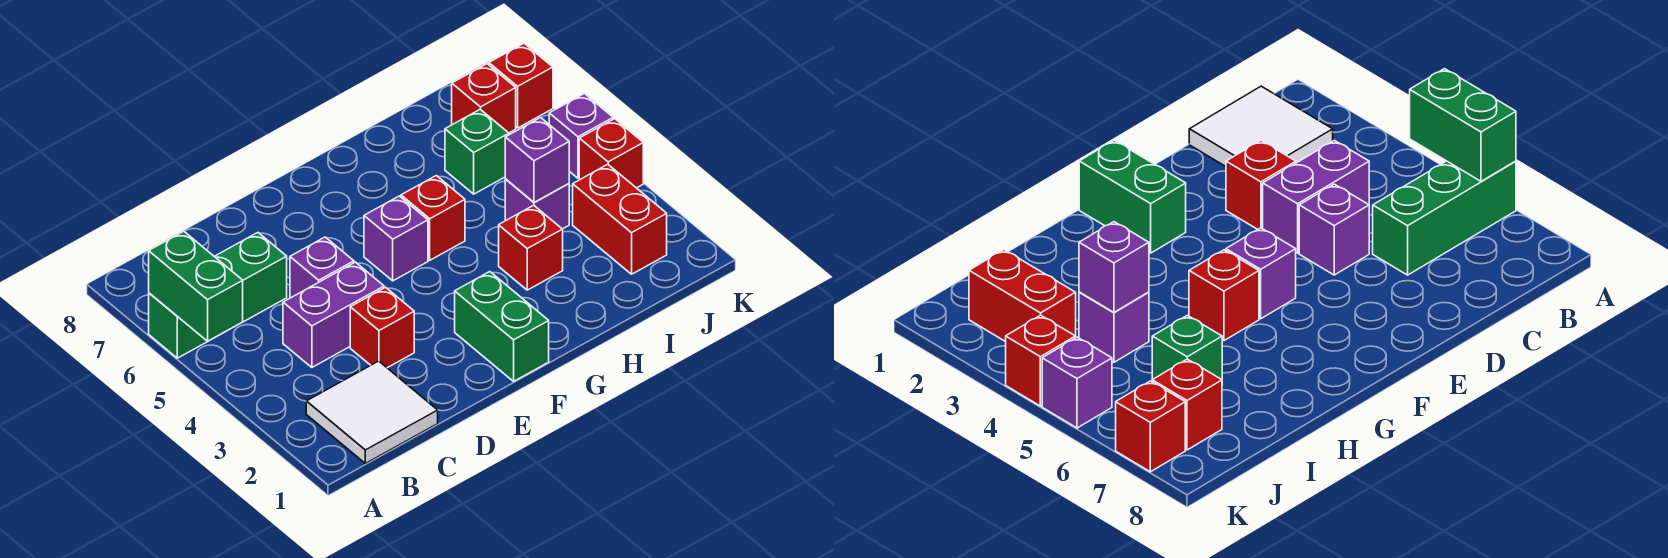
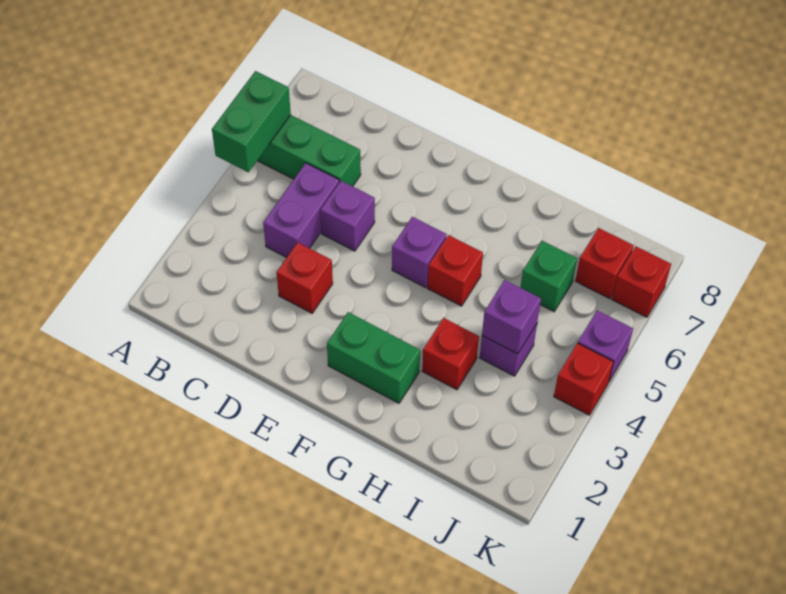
white 2x2 tile [306,361,438,463] -> none
purple 1x2 brick [283,262,384,367] -> purple 1x2 brick turned to [263,163,339,258]
green 1x2 brick [455,272,549,381] -> green 1x2 brick turned to [327,312,420,403]
red 1x2 brick [573,164,667,274] -> none

